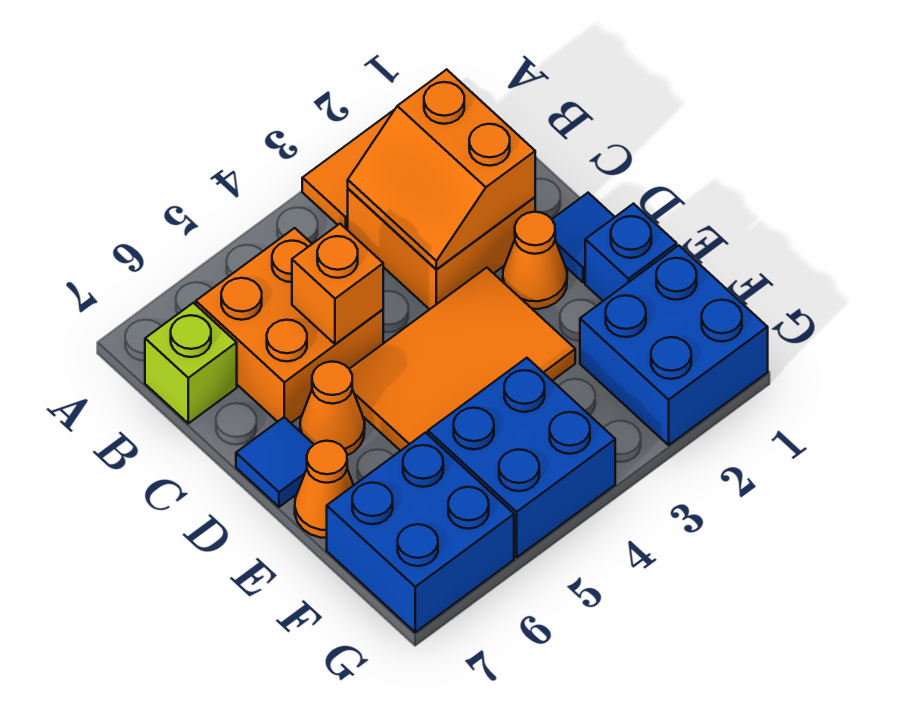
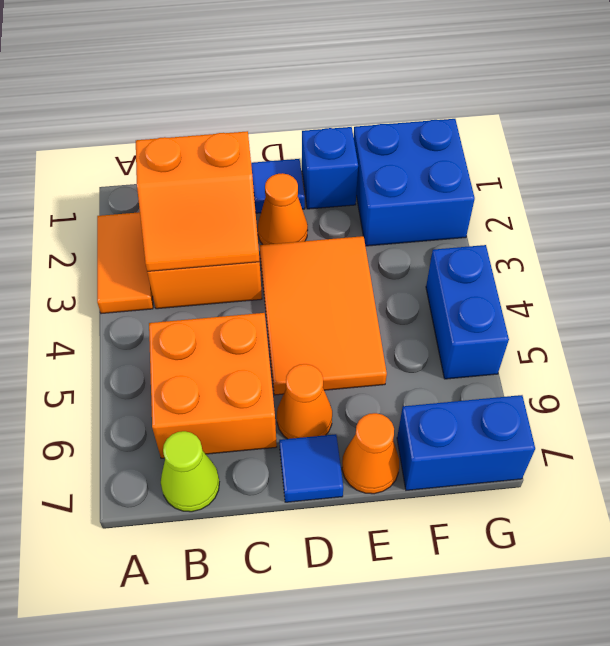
lime 1x1 brick [145,303,237,423] -> lime 1x1 cone [161,431,219,512]
orange 1x1 brick [292,224,383,344] -> none
blue 2x2 brick [428,358,615,557] -> blue 1x2 brick [426,245,509,379]
blue 2x2 brick [327,433,514,632] -> blue 1x2 brick [397,395,535,490]

